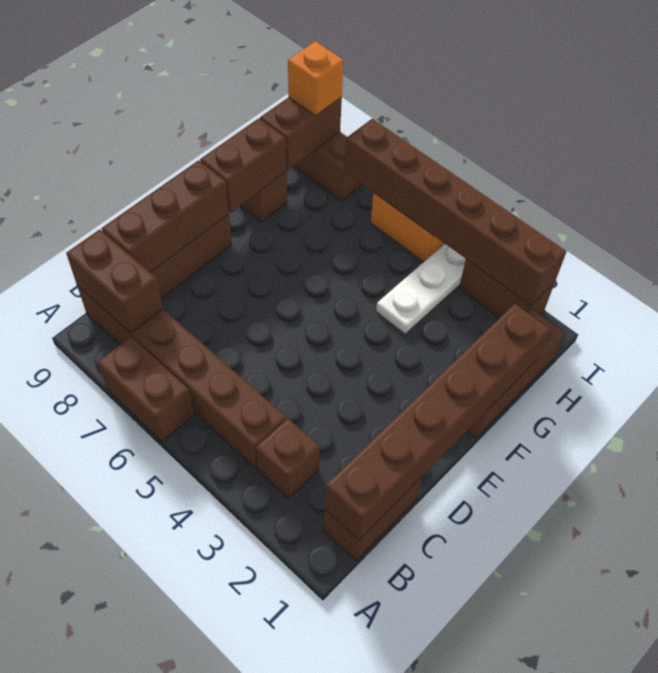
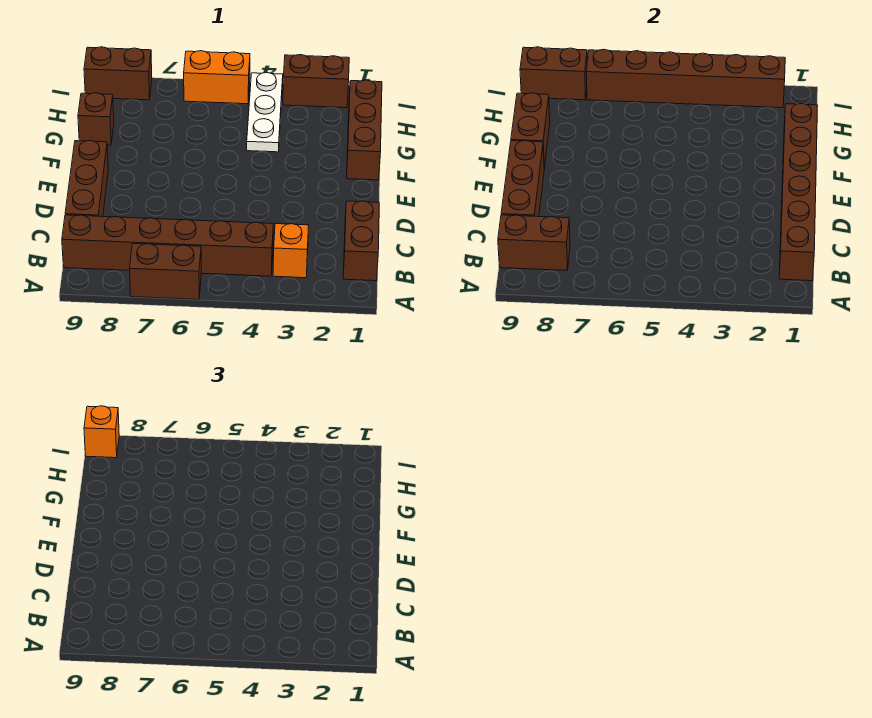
brown 1x1 brick [256,419,320,499] -> orange 1x1 brick [273,224,309,278]
brown 1x2 brick [260,97,342,170] -> brown 1x2 brick turned to [520,47,587,100]

